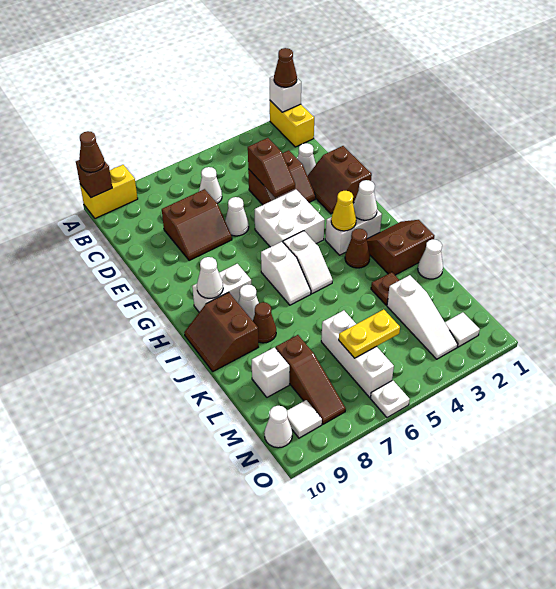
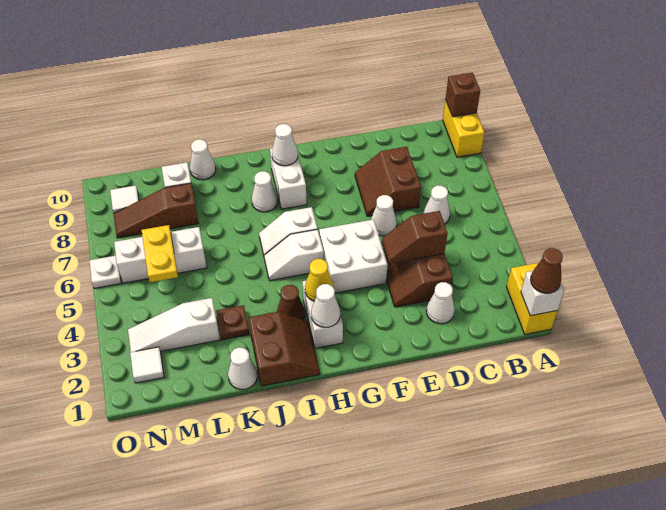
yellow 1x2 brick [270,101,314,147] -> yellow 1x2 brick turned to [507,263,557,334]
brown 1x1 cone [79,131,104,172] -> none
brown 2x2 slope [308,146,372,214] -> none
brown 2x2 slope [184,292,258,371] -> none
brown 1x1 cone [253,302,276,343] -> none
white 1x1 cone [264,406,292,448] -> white 1x1 cone moved to [190,139,216,180]

